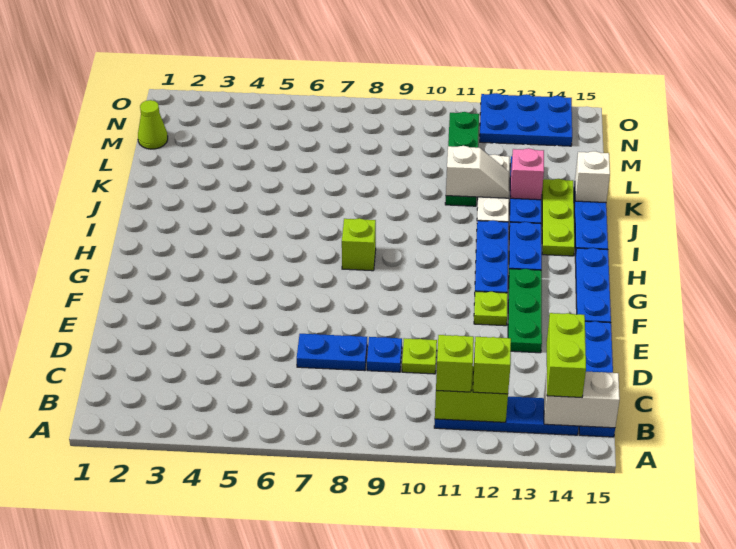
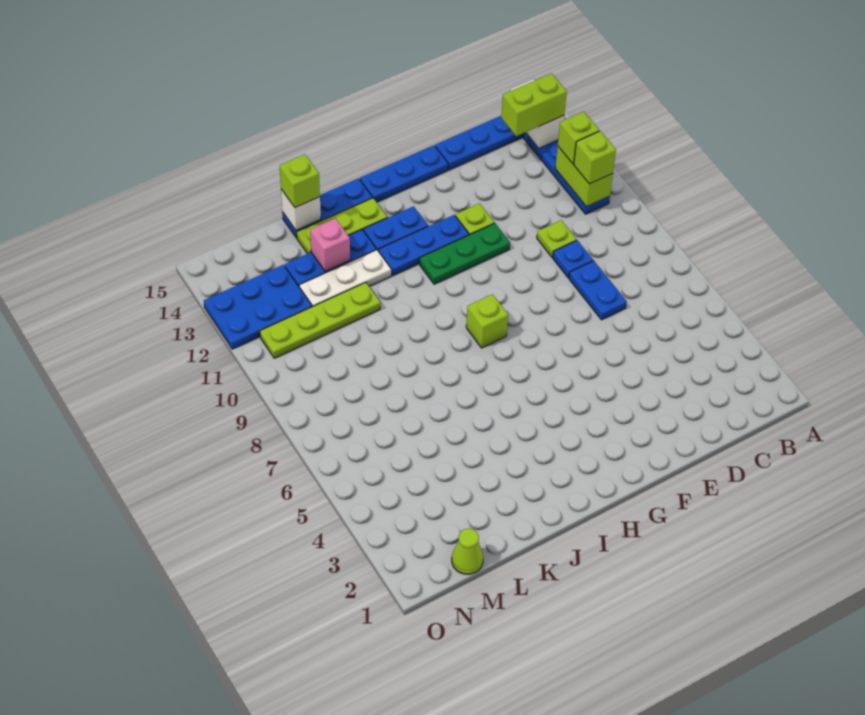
green 1x3 plate [508,269,542,353] -> green 1x3 plate moved to [419,223,510,284]
green 1x4 plate [445,112,479,206] -> lime 1x4 plate [260,282,380,358]
white 1x2 slope [446,146,510,198] -> none
none -> lime 1x1 brick [280,154,320,207]
blue 2x3 plate [480,93,572,146] -> blue 2x3 plate turned to [204,265,312,349]

